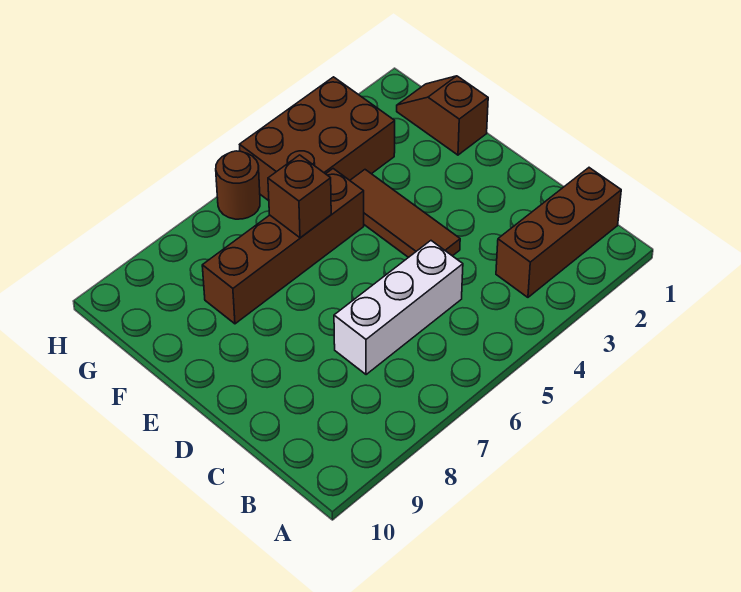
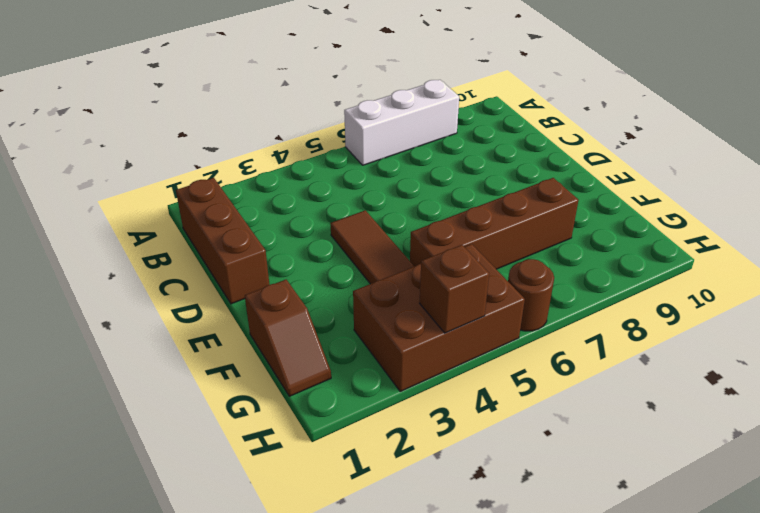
brown 1x3 brick [496,168,621,297] -> brown 1x3 brick turned to [176,178,269,304]
white 1x3 brick [334,241,463,375] -> white 1x3 brick moved to [344,80,459,165]
brown 1x1 brick [268,155,331,238] -> brown 1x1 brick moved to [420,245,489,333]

